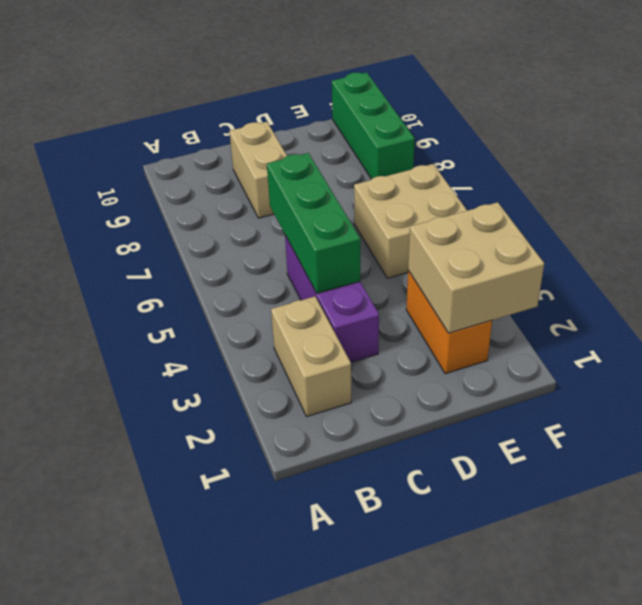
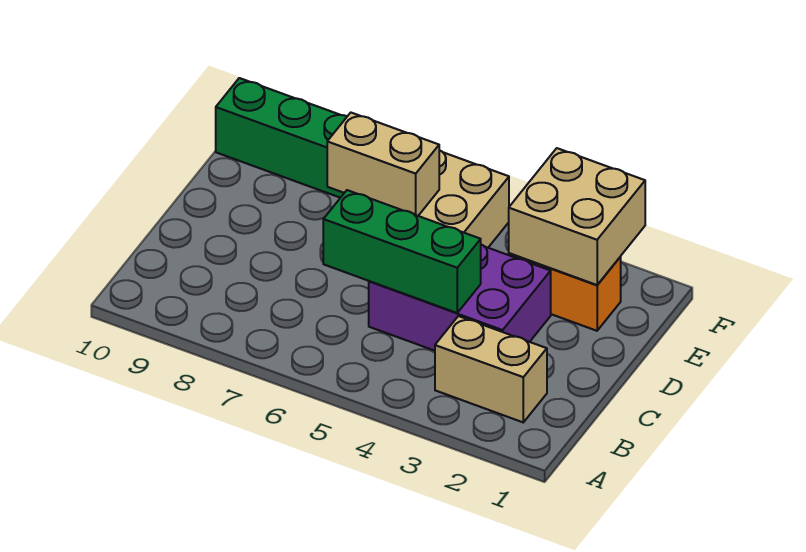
purple 1x3 brick [285,235,379,362] -> purple 2x3 brick [369,245,551,351]
tan 1x2 brick [229,122,287,218] -> tan 1x2 brick moved to [327,113,439,216]

